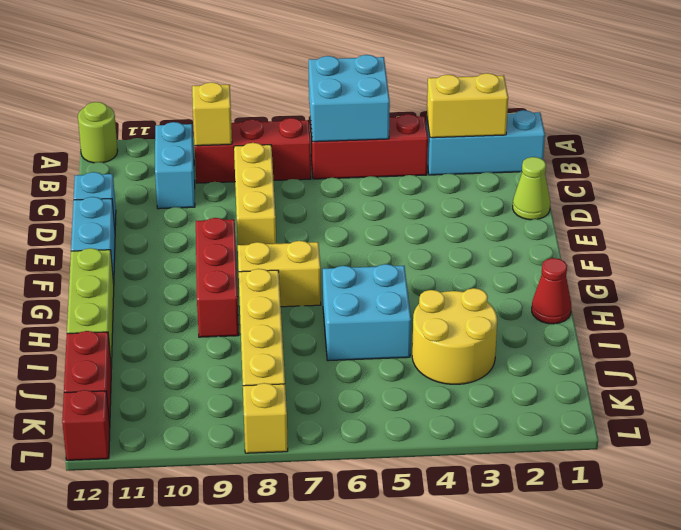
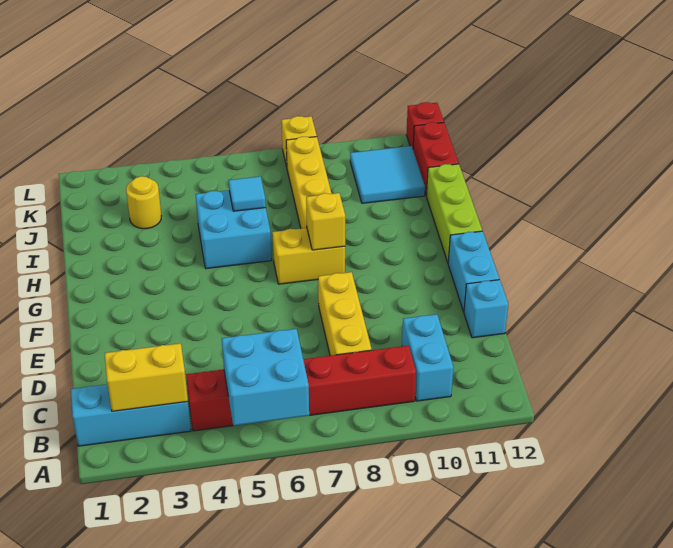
lime 1x1 round brick [78,102,118,163] -> none
yellow 1x1 brick [192,82,232,146] -> yellow 1x1 brick moved to [306,193,345,250]
lime 1x1 cone [513,157,550,220] -> none
red 1x3 brick [196,218,239,337] -> none
red 1x1 cone [532,258,571,324] -> none
yellow 2x2 round brick [412,288,497,384] -> yellow 1x1 round brick [126,176,161,229]
none -> cyan 1x1 tile [229,176,266,211]
none -> cyan 2x2 tile [350,146,425,203]

